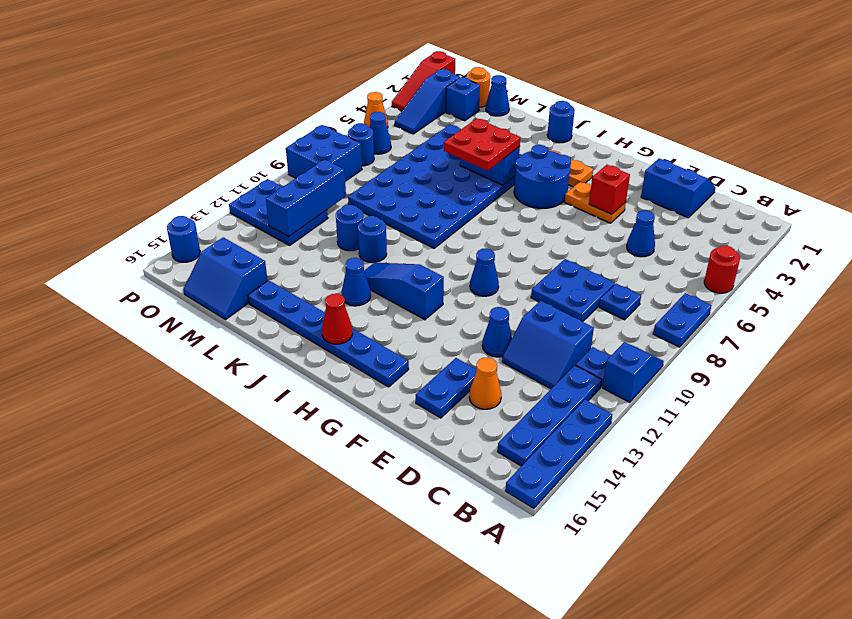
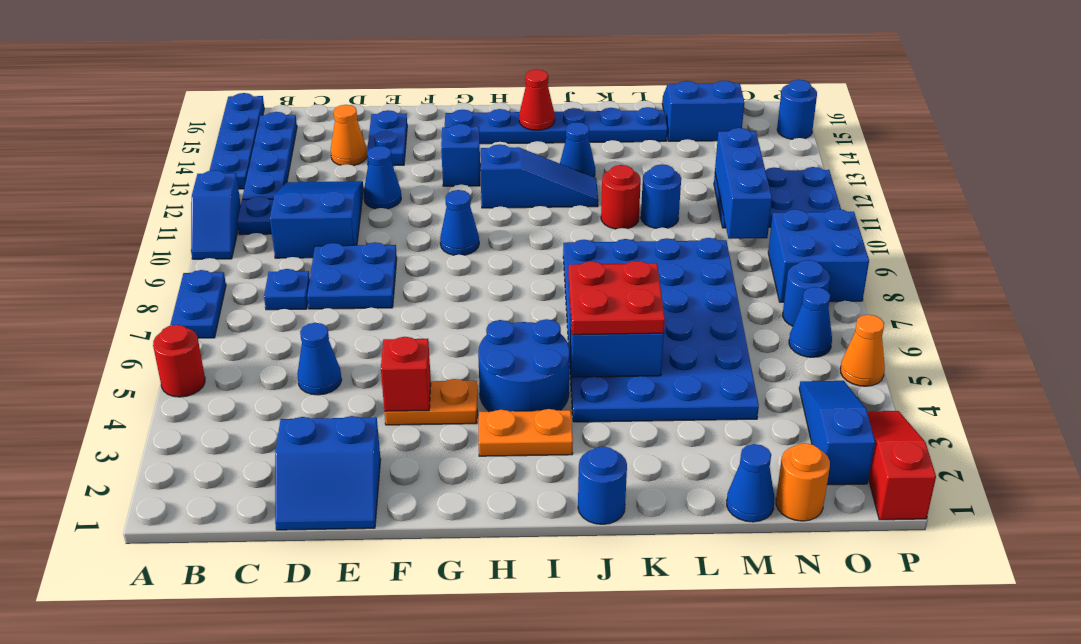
blue 2x2 slope [502,301,594,389] -> blue 2x3 slope [270,181,363,258]
blue 1x1 round brick [358,216,387,263] -> red 1x1 round brick [601,165,641,229]
blue 1x1 brick [446,77,480,121] -> blue 1x1 brick moved to [441,124,480,186]

